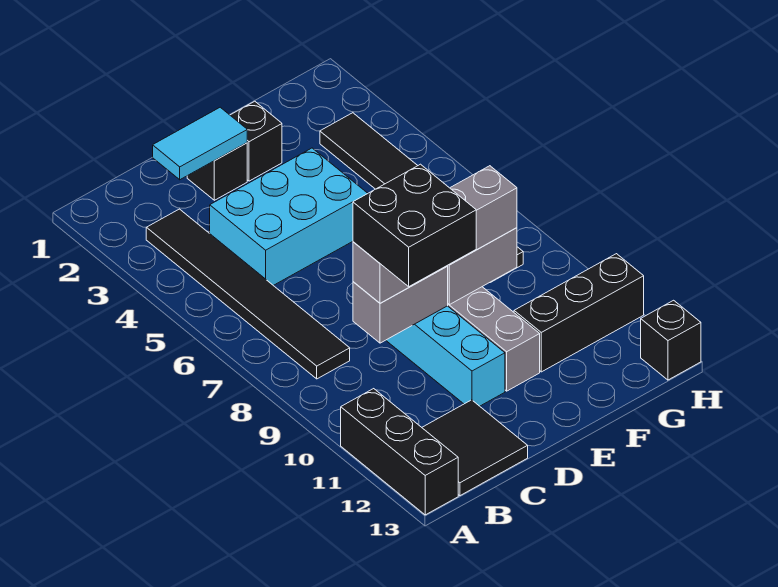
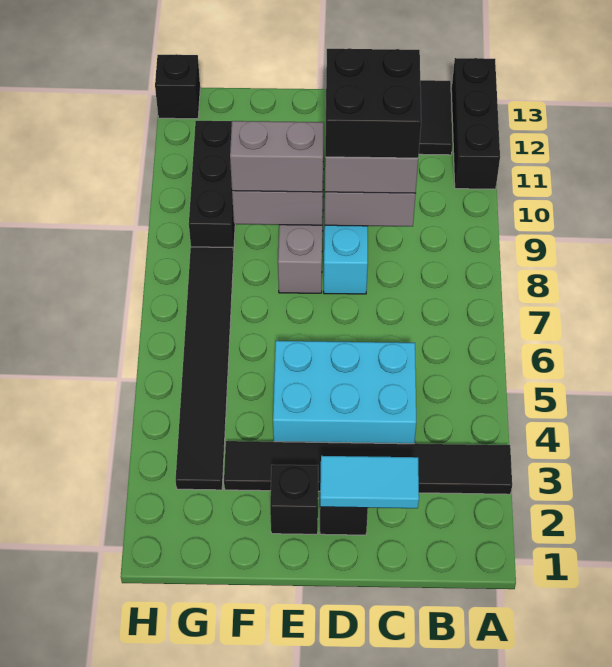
black 1x6 tile [146,209,350,379] -> black 1x6 tile turned to [224,441,512,494]
black 1x3 brick [514,254,644,372] -> black 1x3 brick turned to [189,121,235,256]

